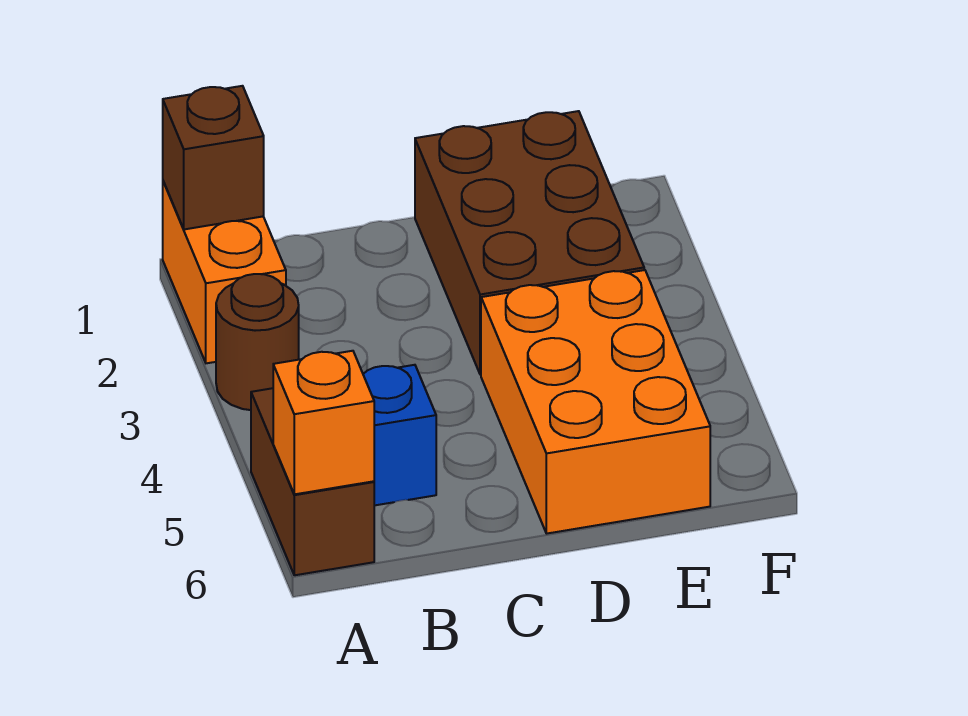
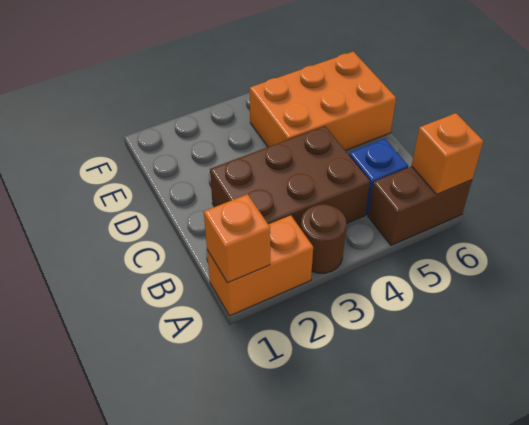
brown 1x1 brick [163,86,264,229] -> orange 1x1 brick [204,194,270,283]
brown 2x3 brick [415,111,644,375] -> brown 2x3 brick moved to [210,126,370,228]

